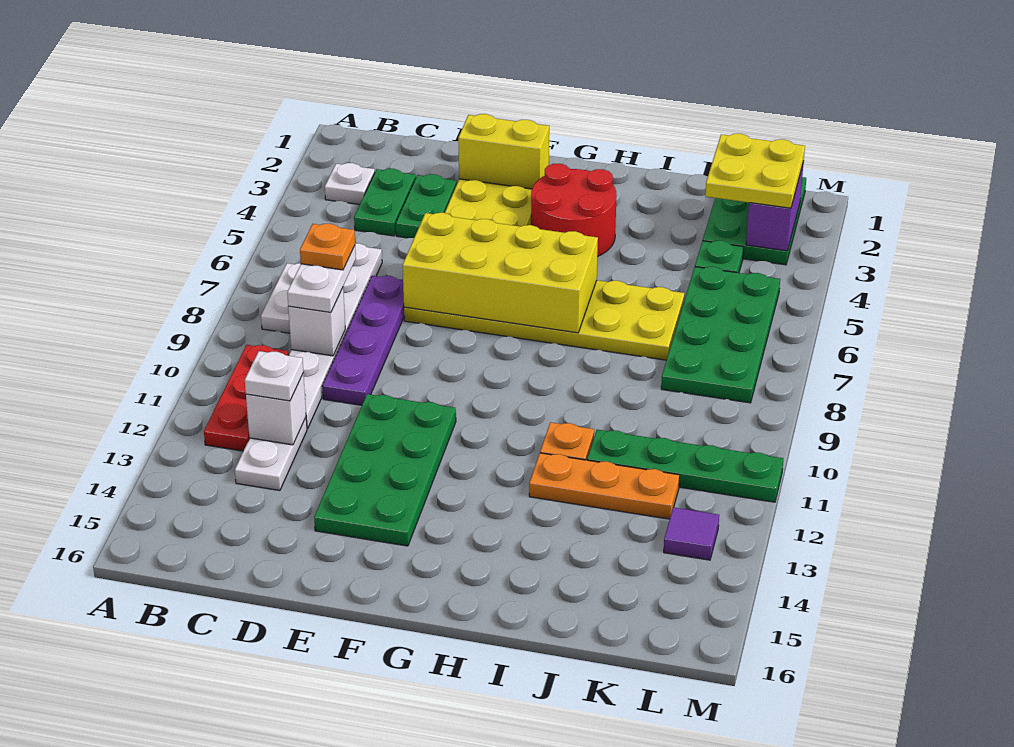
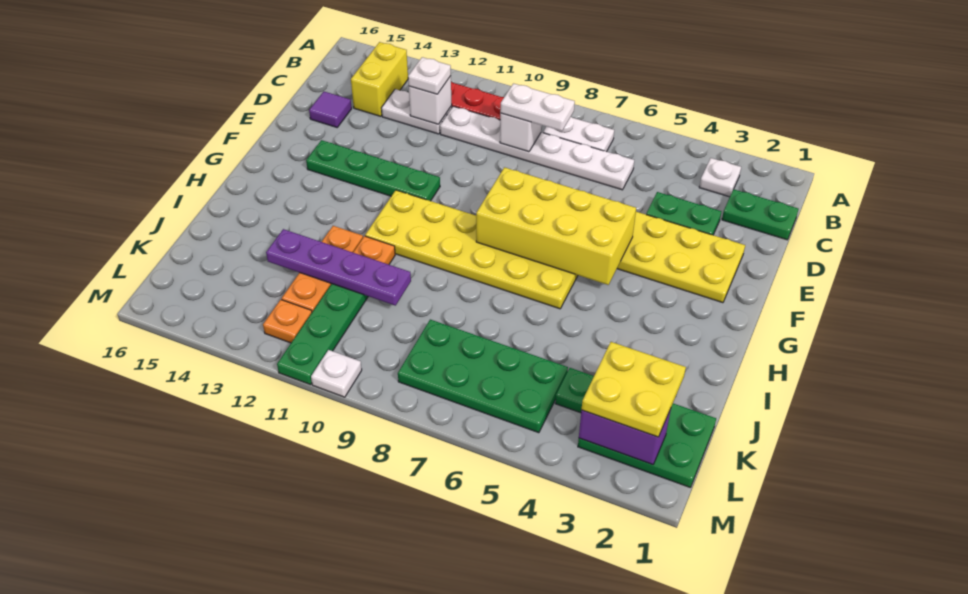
green 1x2 plate [354,169,416,236] -> green 1x2 plate moved to [722,189,798,240]
orange 1x1 plate [300,224,355,270] -> orange 1x1 plate moved to [263,300,312,343]
purple 1x4 plate [322,276,404,405] -> purple 1x4 plate moved to [266,229,411,306]
yellow 1x2 brick [458,114,549,189] -> yellow 1x2 brick moved to [351,42,408,116]
yellow 2x6 plate [404,280,684,360] -> yellow 2x6 plate turned to [365,190,578,309]
yellow 2x4 brick [403,213,598,333] -> yellow 2x4 brick turned to [476,167,636,285]
green 2x4 plate [314,394,456,546] -> green 1x4 plate [306,140,440,201]
red 2x2 round brick [531,164,617,257] -> none
purple 1x1 tile [664,507,719,560] -> purple 1x1 tile moved to [309,92,352,127]
none -> white 1x1 plate [311,350,362,397]

